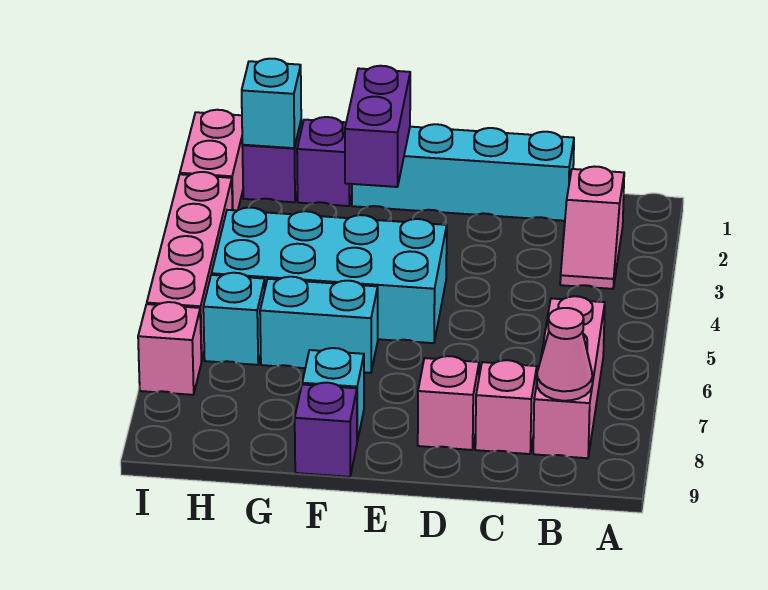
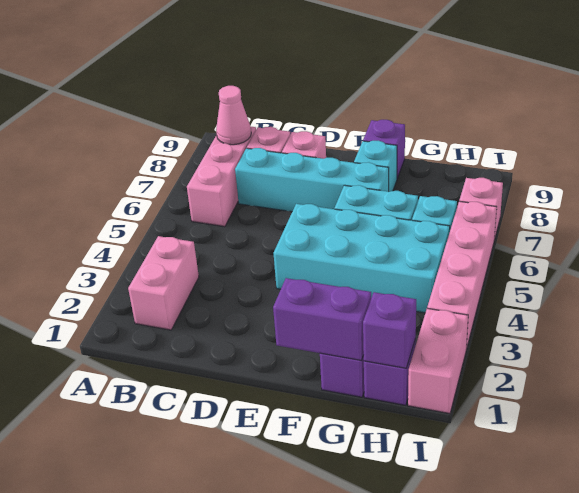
pink 1x2 slope [560,167,624,289] -> pink 1x2 brick [128,236,199,330]
cyan 1x4 brick [352,124,574,221] -> cyan 1x4 brick moved to [235,148,389,212]
purple 1x2 brick [345,66,410,187] -> purple 1x2 brick turned to [273,278,371,361]
cyan 1x1 brick [242,59,301,148] -> purple 1x1 brick [363,292,416,368]

